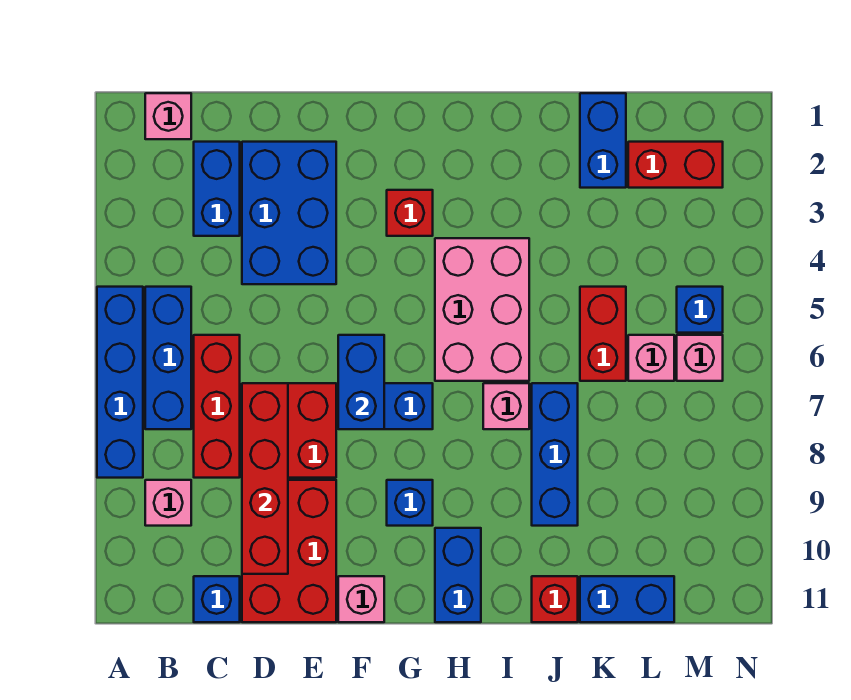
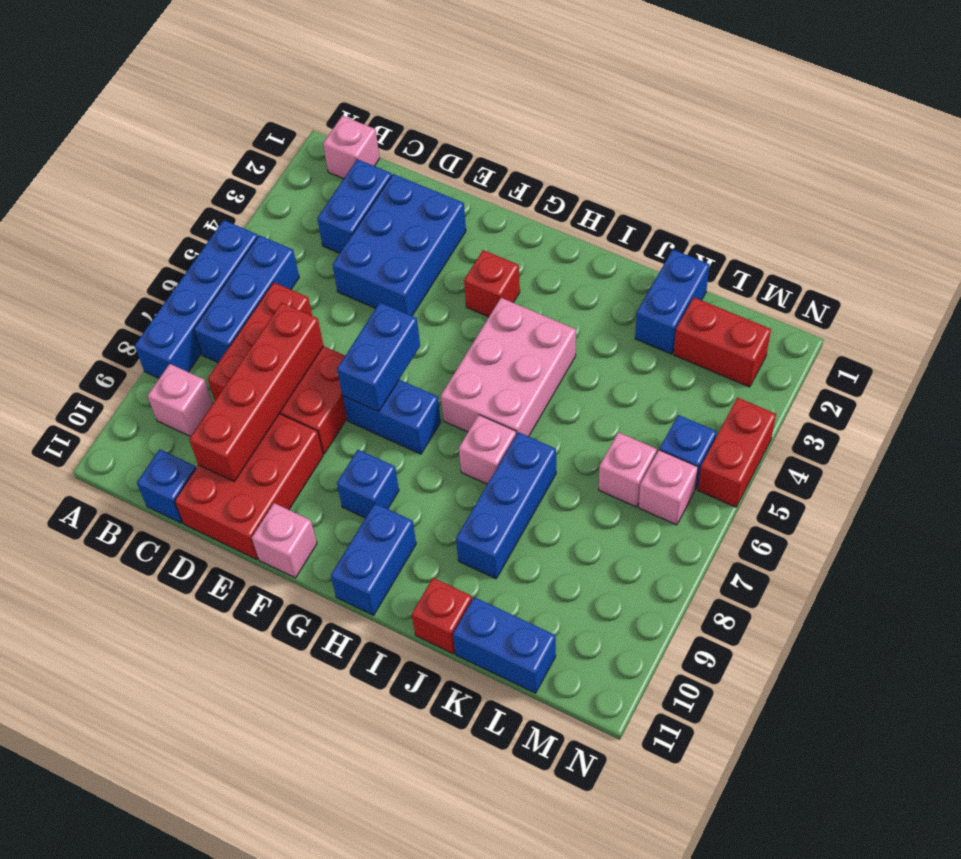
red 1x2 brick [580,287,626,381] -> red 1x2 brick moved to [698,398,776,507]

